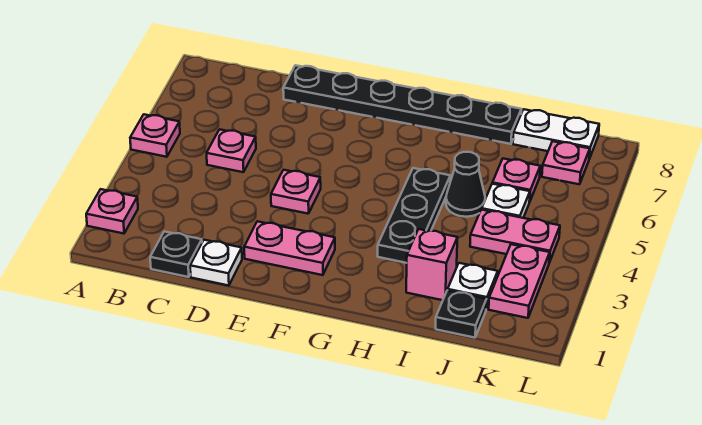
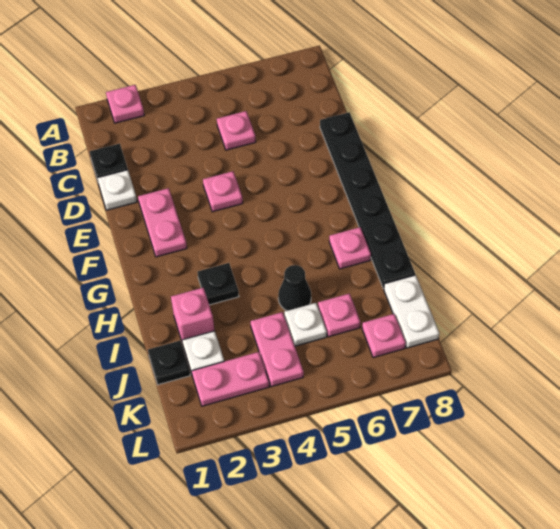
pink 1x1 plate [130,114,180,157] -> pink 1x1 plate moved to [329,227,371,269]
black 1x3 plate [378,168,450,263] -> black 1x1 plate [198,263,239,305]

